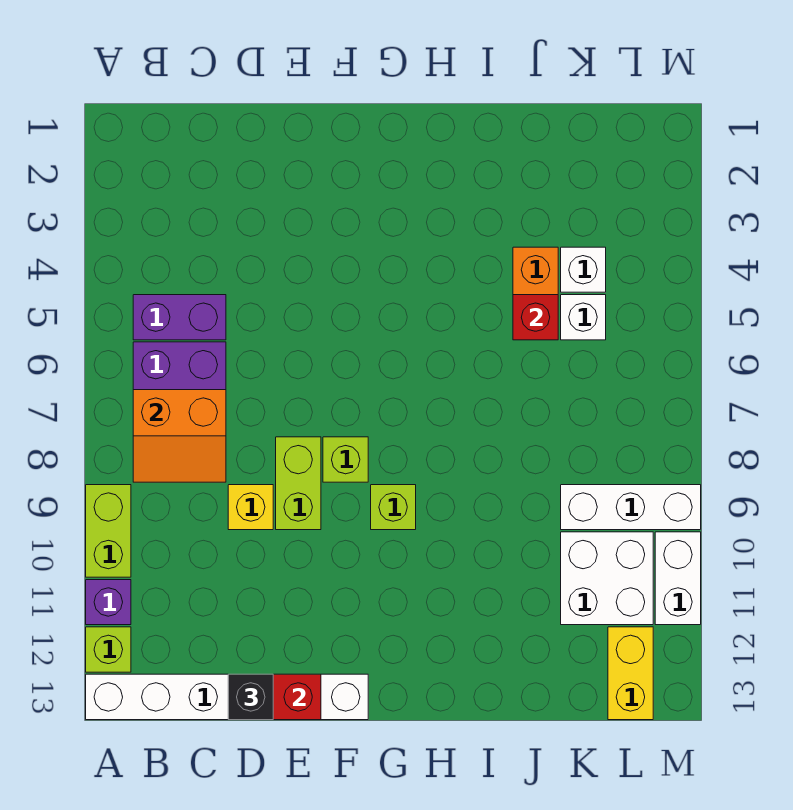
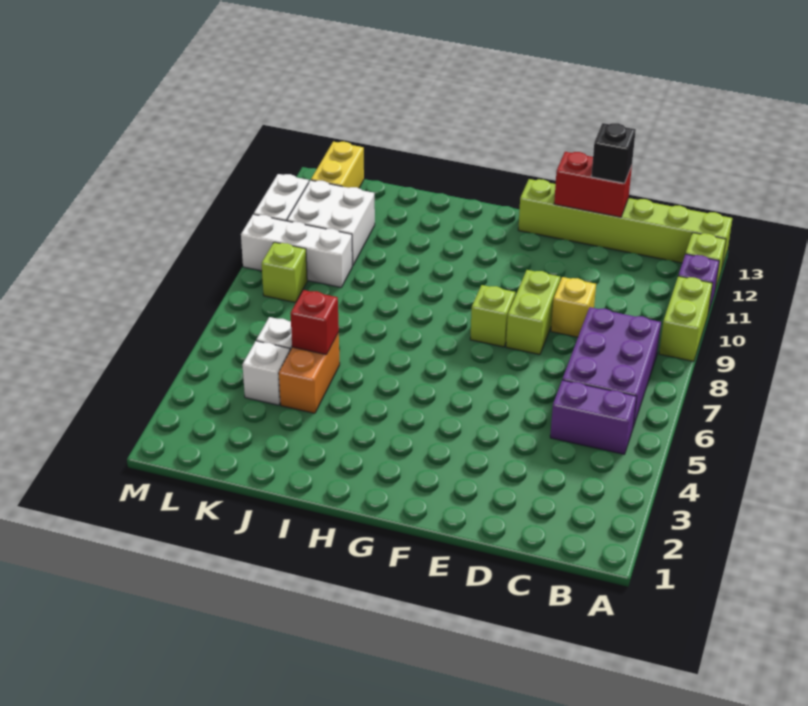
white 1x6 brick [86,674,368,720] -> lime 1x6 brick [518,179,732,267]
orange 2x2 slope [133,390,226,482] -> none
lime 1x1 brick [371,485,416,530] -> lime 1x1 brick moved to [262,242,307,303]

